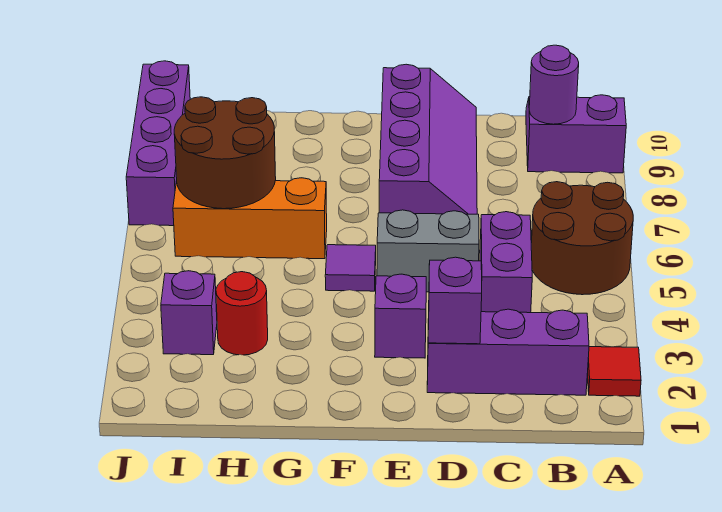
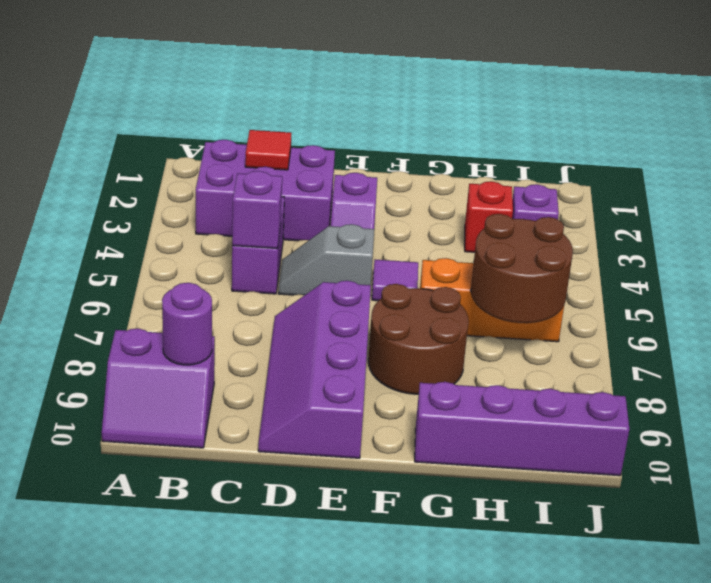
red 1x1 tile [587,347,641,396] -> red 1x1 tile moved to [245,130,291,170]
brown 2x2 round brick [531,182,633,295] -> brown 2x2 round brick moved to [368,284,469,394]
purple 1x3 brick [427,309,589,395] -> purple 2x3 brick [196,140,335,241]
purple 1x1 brick [428,257,482,344] -> purple 1x1 brick moved to [232,171,282,249]
grey 1x2 brick [377,210,479,292] -> grey 1x2 slope [278,224,374,295]
red 1x1 round brick [216,272,268,355] -> red 1x1 brick [465,181,513,252]
purple 1x4 brick [126,61,190,226] -> purple 1x4 brick turned to [415,382,629,476]

